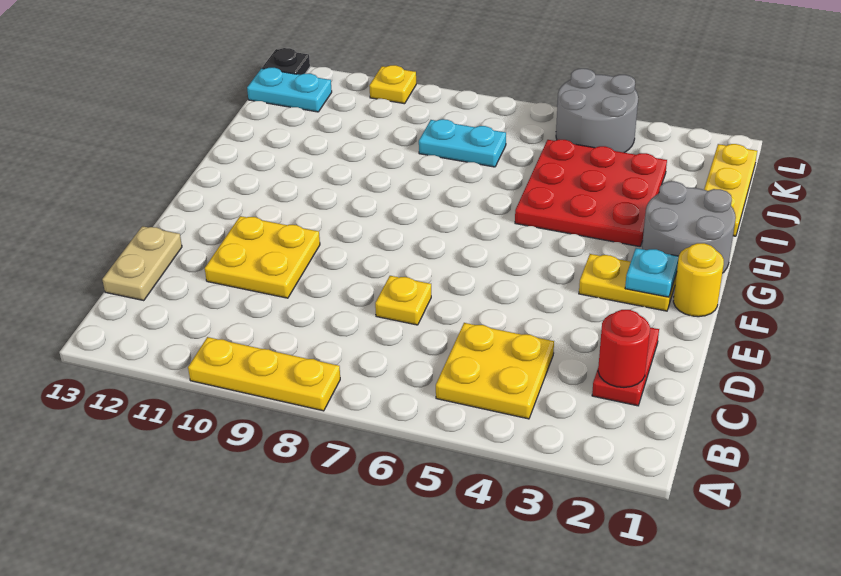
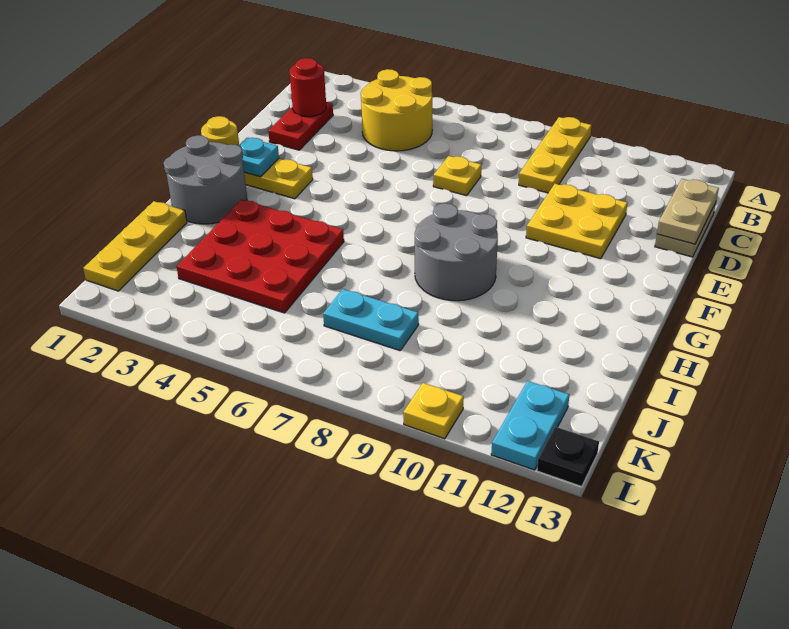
yellow 1x3 plate [188,337,340,411] -> yellow 1x3 plate turned to [519,117,592,193]
yellow 2x2 plate [436,323,554,419] -> yellow 2x2 round brick [361,69,432,151]
none -> tan 1x2 plate [657,179,719,244]
grey 2x2 round brick [556,69,638,153] -> grey 2x2 round brick moved to [415,203,498,301]
cyan 1x2 plate [247,68,332,112] -> cyan 1x2 plate turned to [491,381,569,470]

